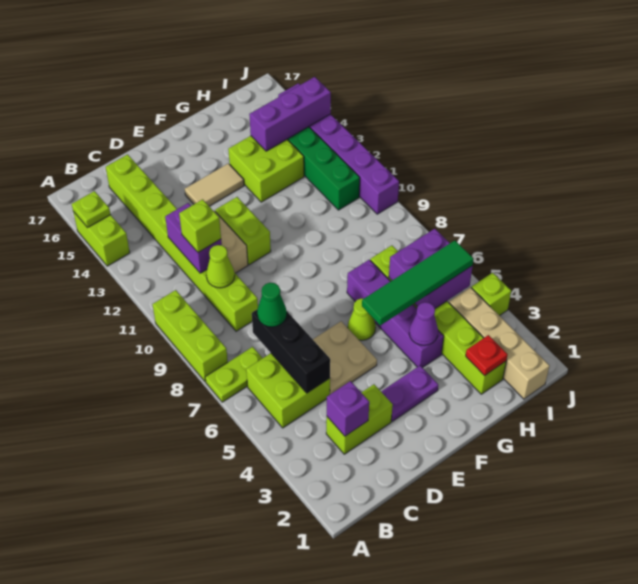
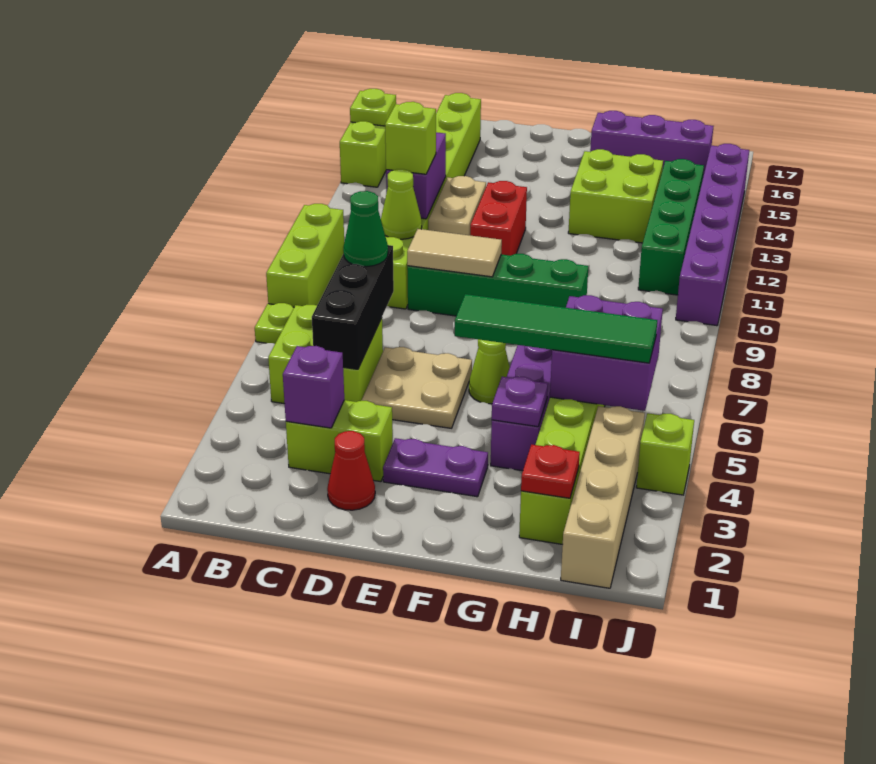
none -> red 1x1 cone [327,431,375,510]
none -> green 1x4 brick [407,254,588,316]
lime 1x2 brick [215,197,271,265] -> red 1x2 brick [470,181,527,256]
tan 1x2 tile [185,163,244,206] -> tan 1x2 tile moved to [407,229,502,277]
purple 1x1 cone [409,302,438,345] -> purple 1x1 plate [492,377,548,427]
purple 1x3 brick [249,77,331,151] -> purple 1x3 brick moved to [590,111,713,176]

